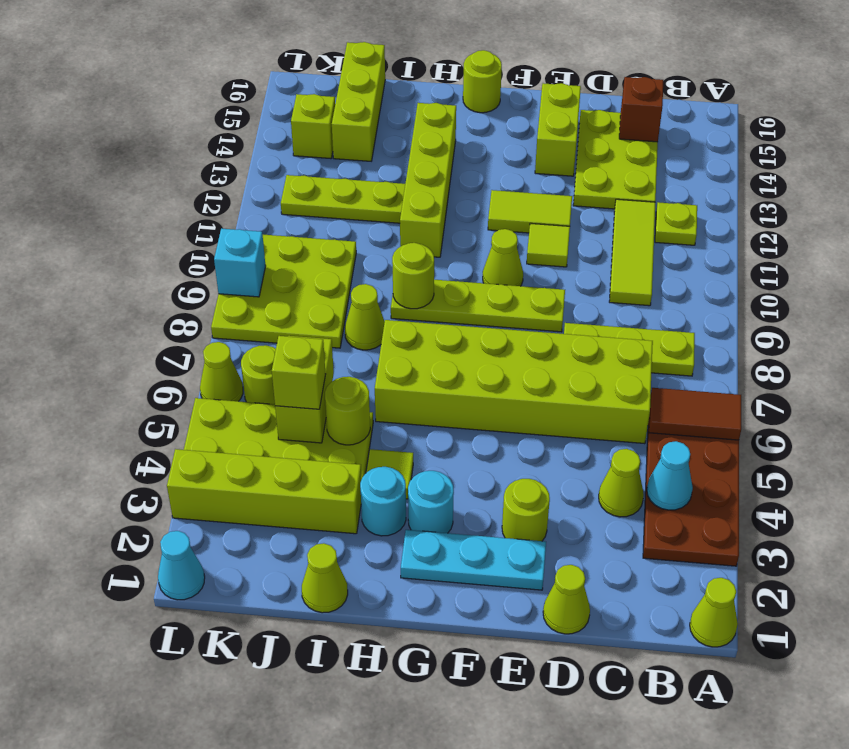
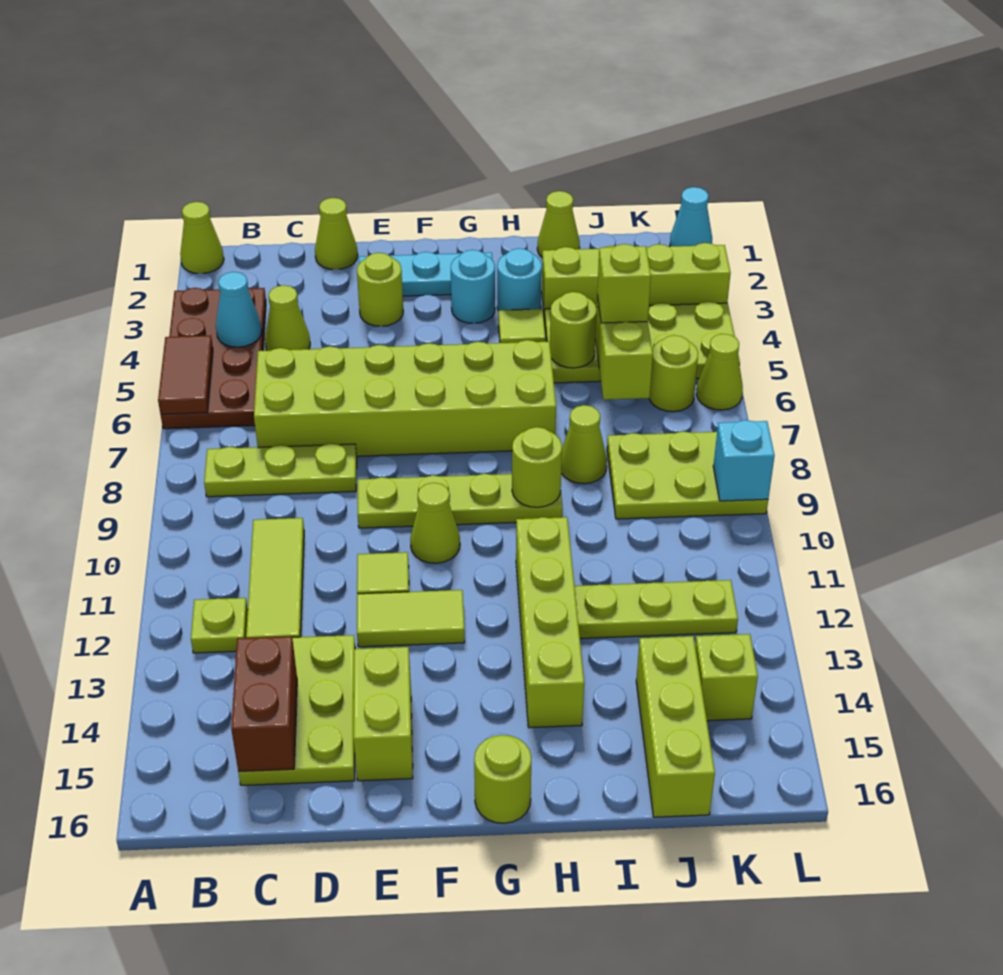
brown 1x2 tile [649,388,741,440] -> brown 1x2 tile turned to [158,335,213,414]
brown 1x1 brick [619,77,663,142] -> brown 1x2 brick [231,636,297,771]
lime 3x3 plate [211,235,356,348] -> lime 2x3 plate [607,431,768,519]

